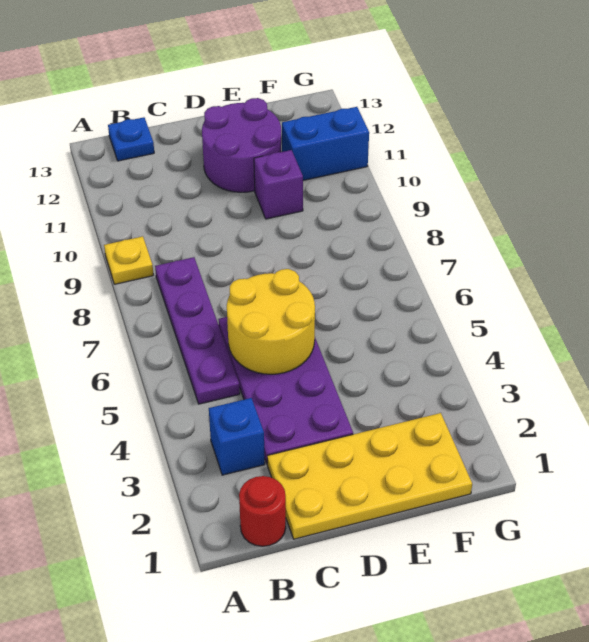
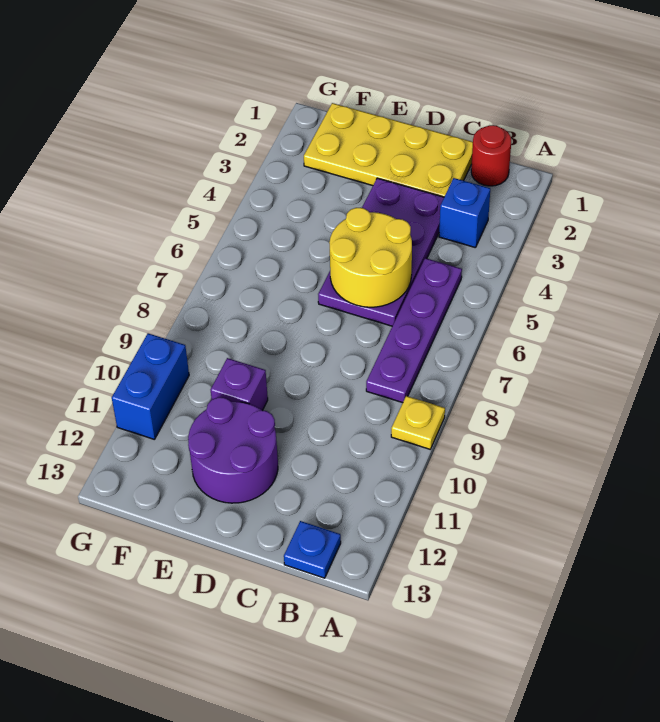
blue 1x2 brick [282,107,369,180] -> blue 1x2 brick turned to [112,333,189,440]

